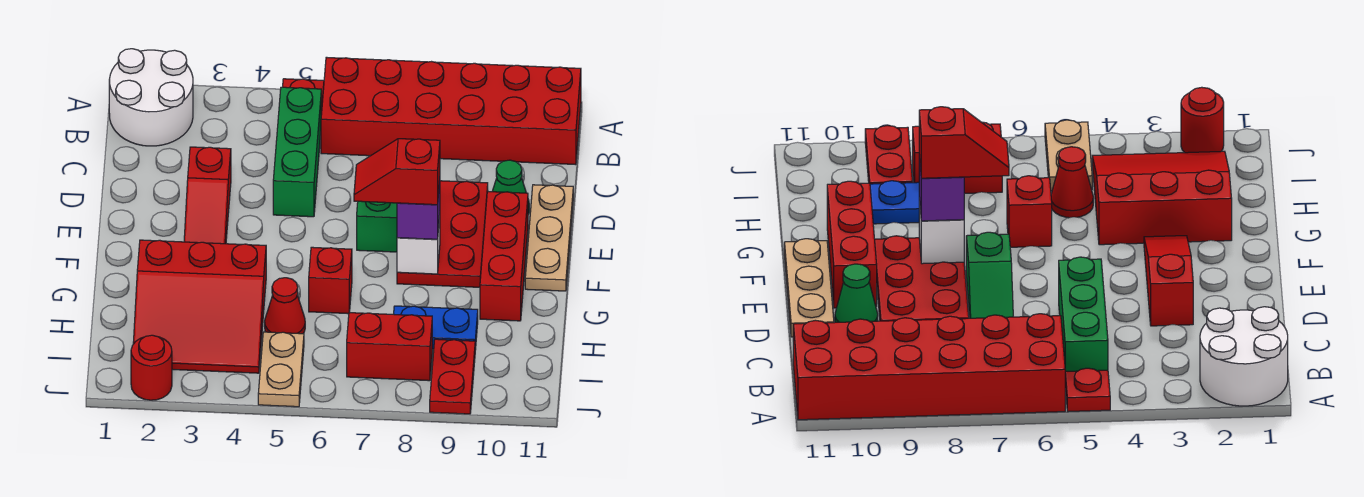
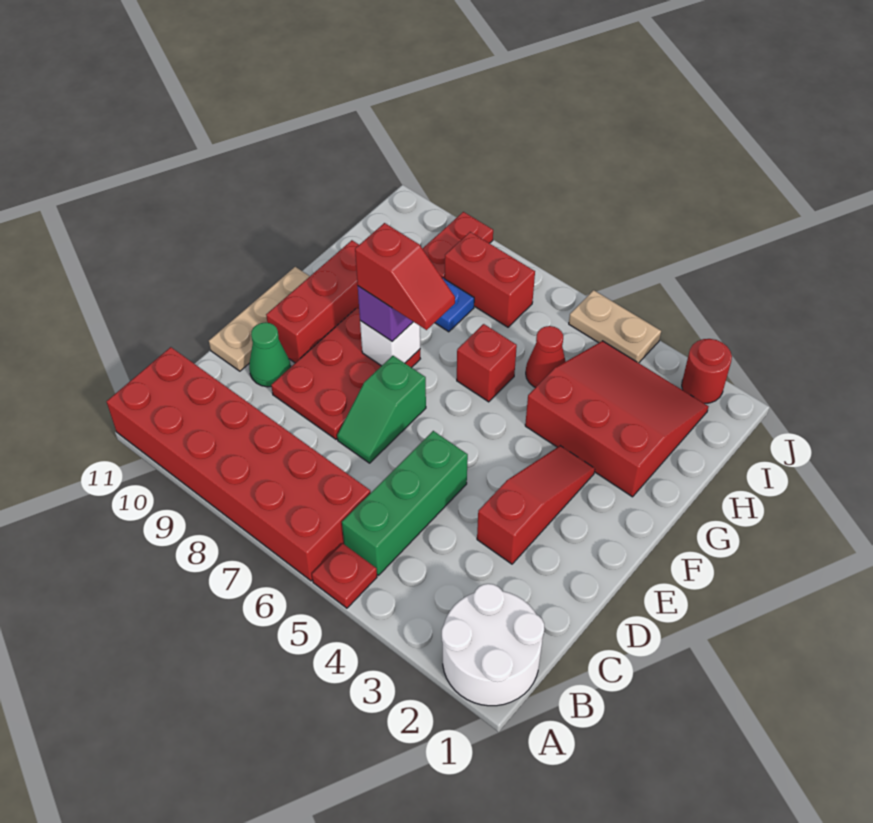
tan 1x2 plate [258,332,304,407] -> tan 1x2 plate turned to [569,290,661,363]

